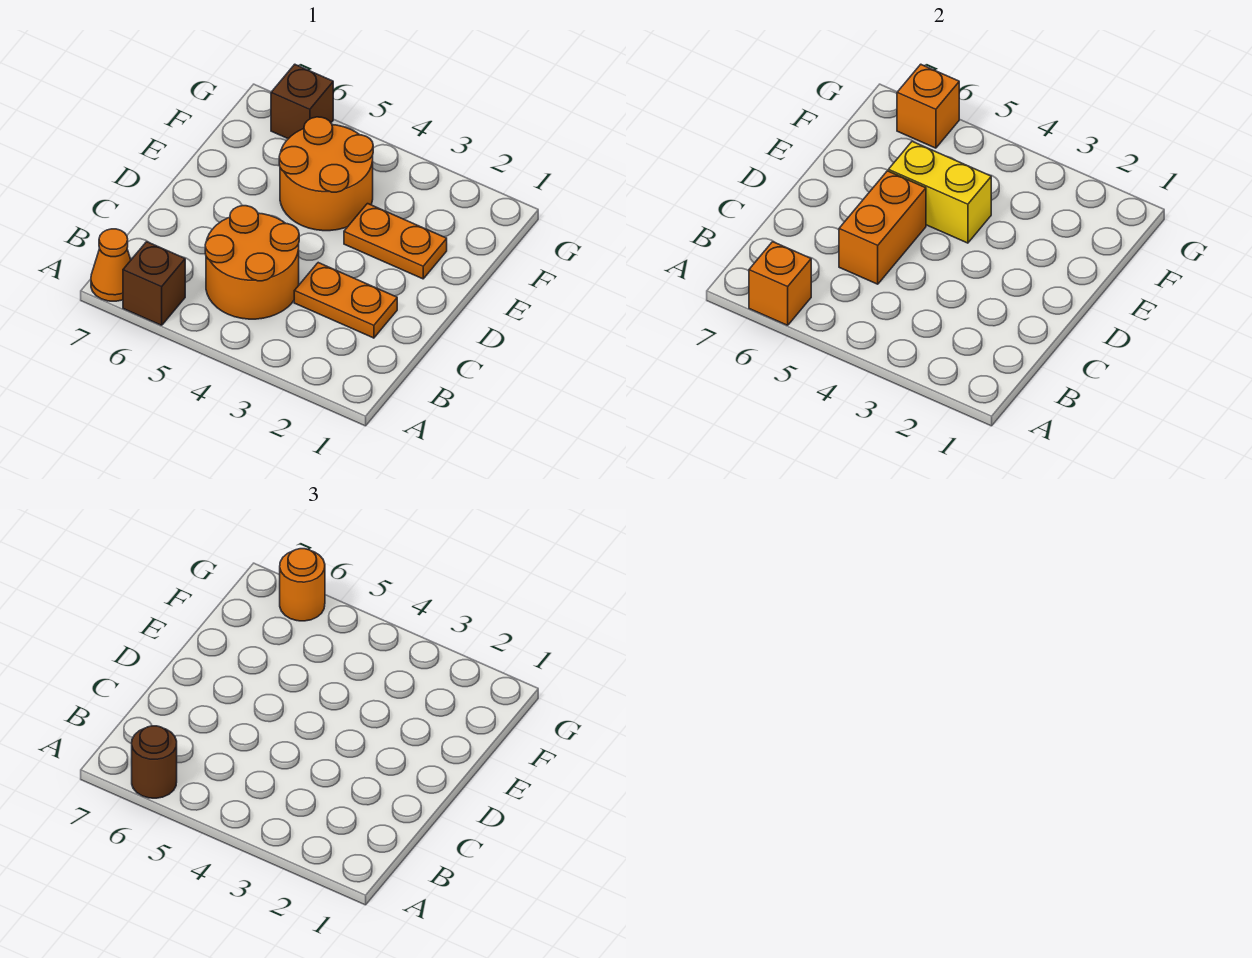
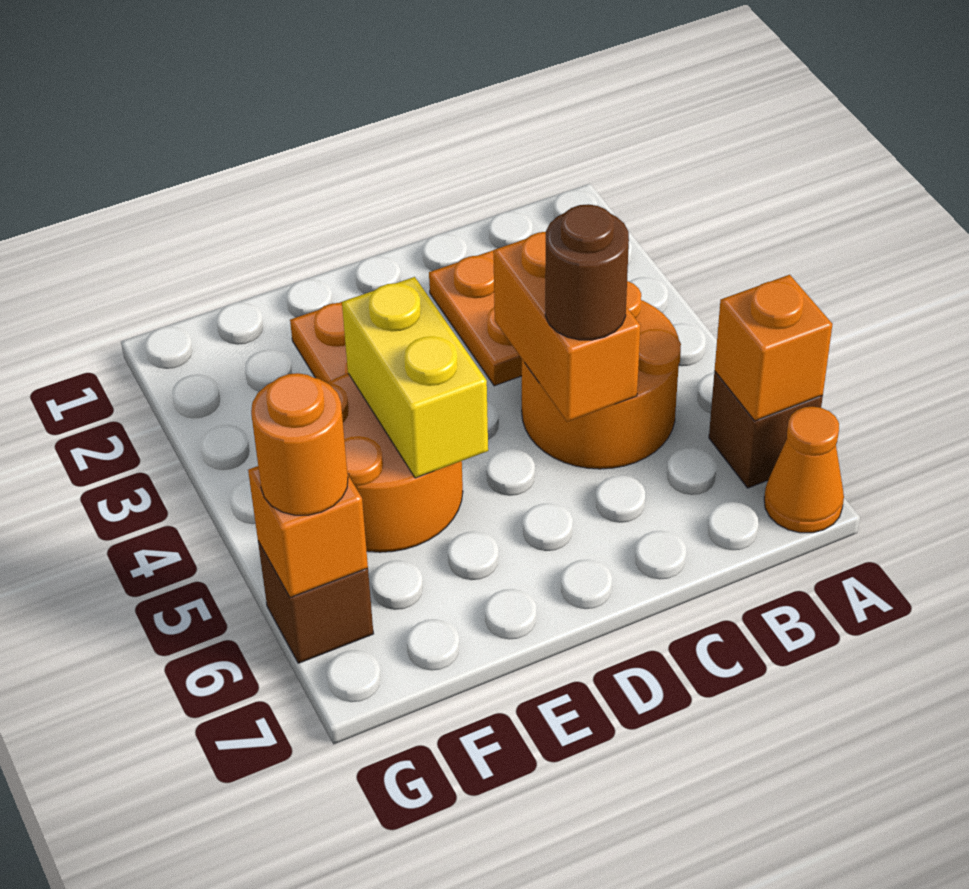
brown 1x1 round brick [132,726,177,798] -> brown 1x1 round brick moved to [545,204,629,340]
orange 1x2 brick [839,171,926,284] -> orange 1x2 brick turned to [493,232,641,422]

